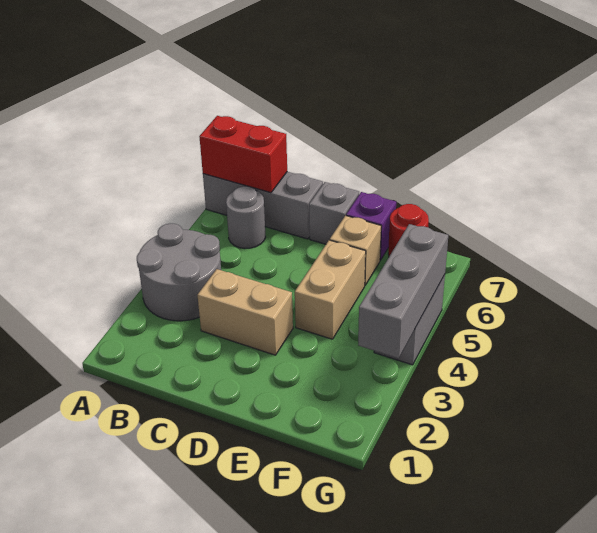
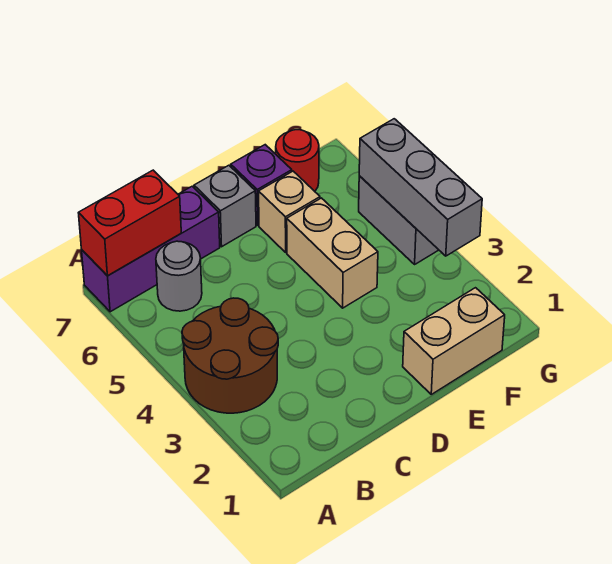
grey 2x2 round brick [137,224,221,321] -> brown 2x2 round brick [182,298,278,413]
grey 1x3 brick [203,172,323,239] -> purple 1x3 brick [82,186,220,312]
tan 1x2 brick [197,269,293,355] -> tan 1x2 brick moved to [403,288,505,394]

